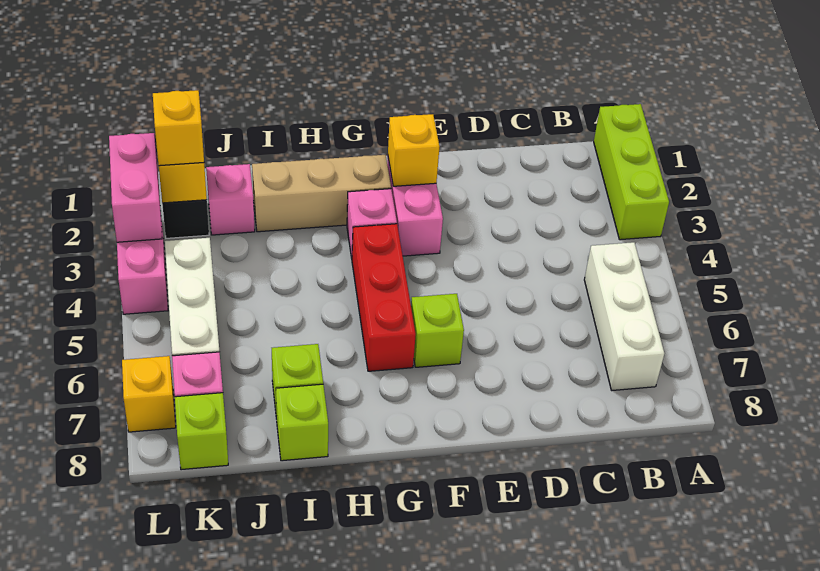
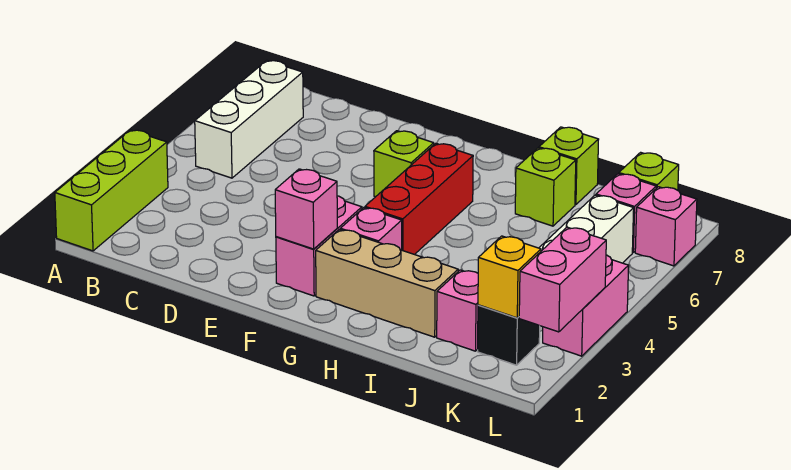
yellow 1x1 brick [388,114,439,186] -> pink 1x1 brick [275,169,337,249]
yellow 1x1 brick [153,90,204,166] -> none
yellow 1x1 brick [122,356,176,432] -> pink 1x1 brick [635,187,697,266]

